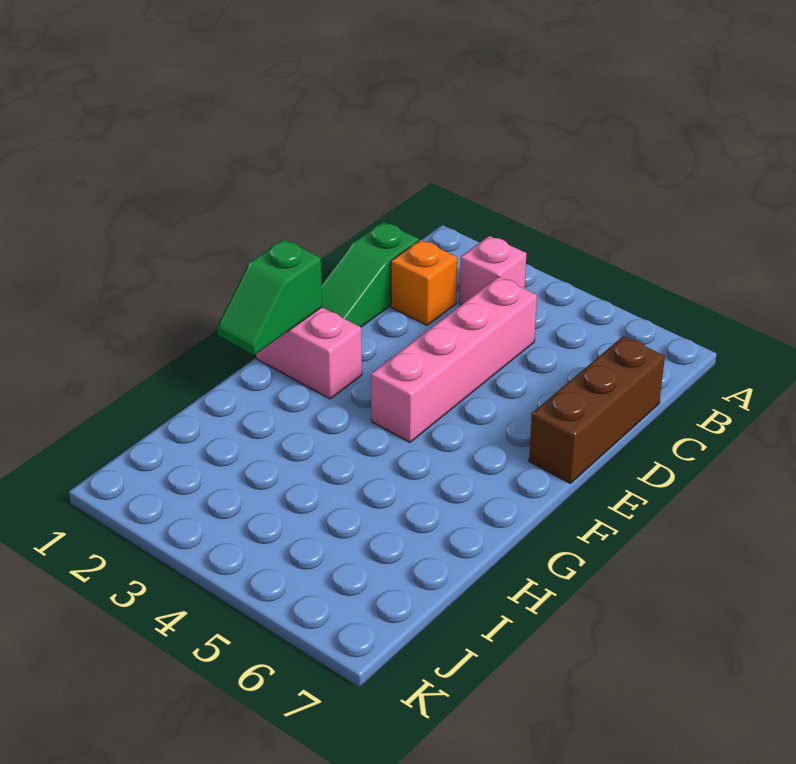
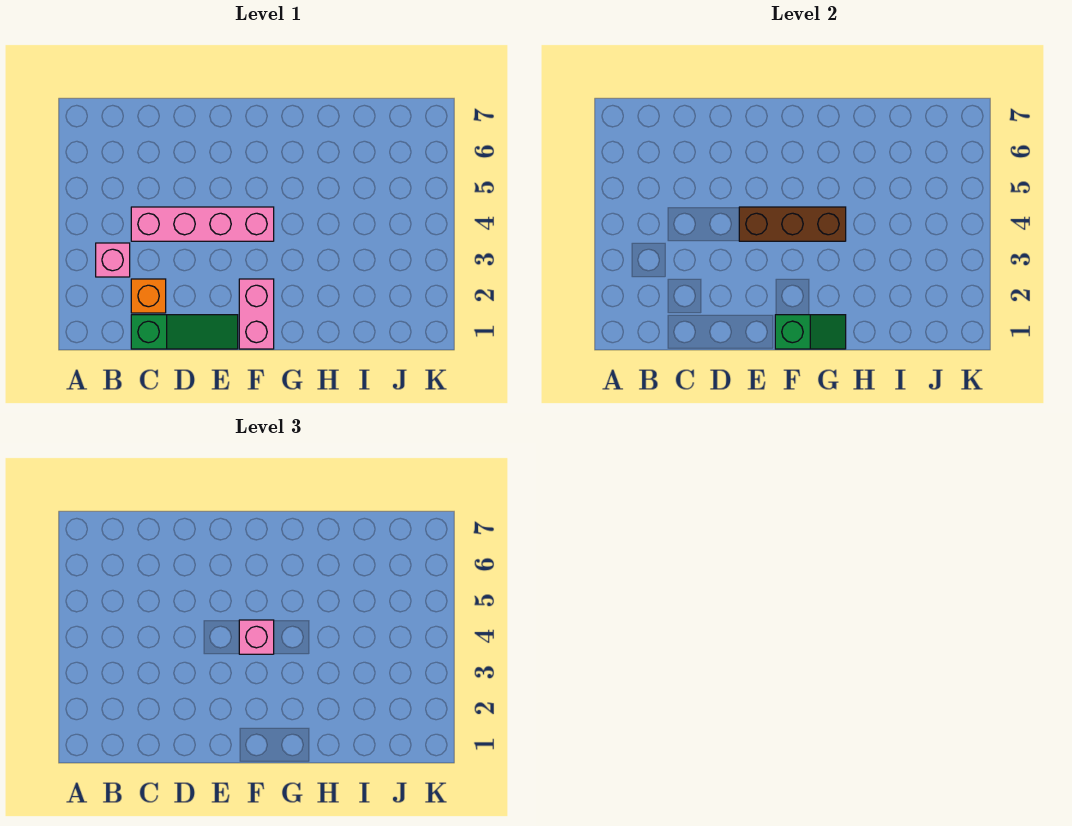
brown 1x3 brick [529,336,665,483] -> brown 1x3 brick moved to [739,207,846,241]
none -> pink 1x1 brick [239,620,274,654]

